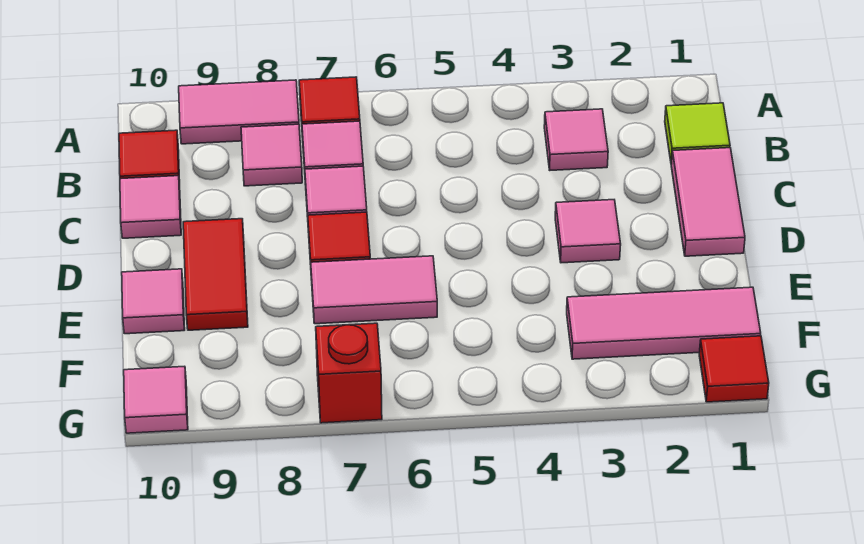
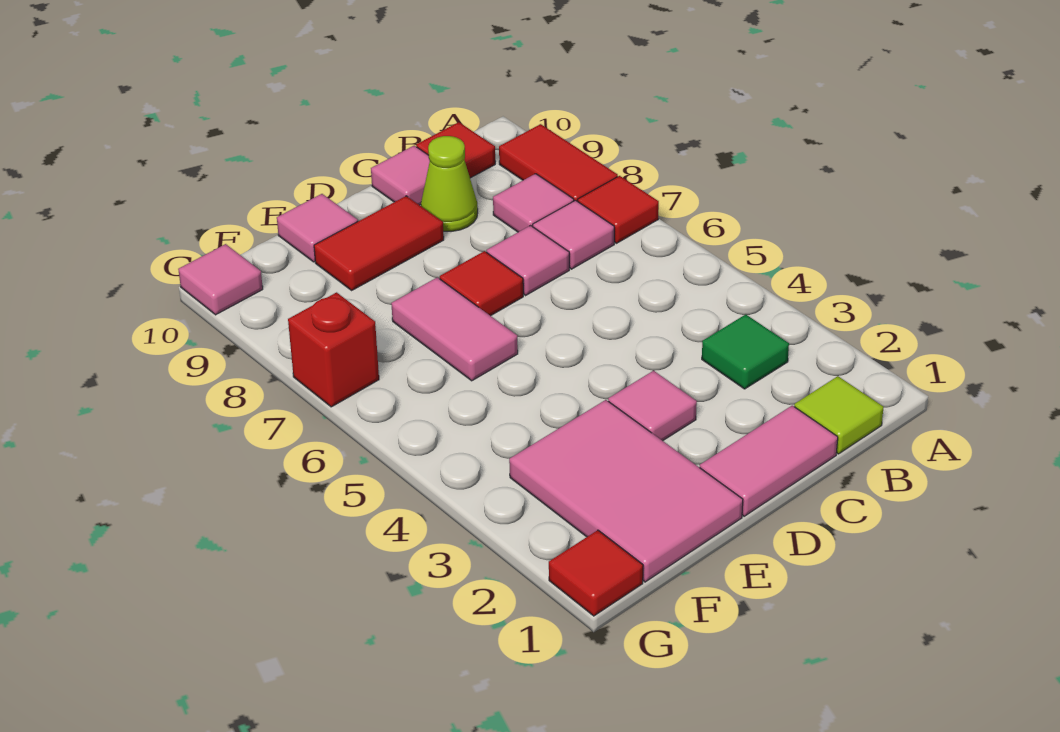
pink 1x2 tile [179,80,299,144] -> red 1x2 tile [499,124,618,201]
pink 1x1 tile [544,109,608,170] -> green 1x1 tile [702,314,789,389]
none -> lime 1x1 cone [421,136,478,232]
pink 1x3 tile [567,287,761,359] -> pink 2x3 tile [509,400,743,582]

